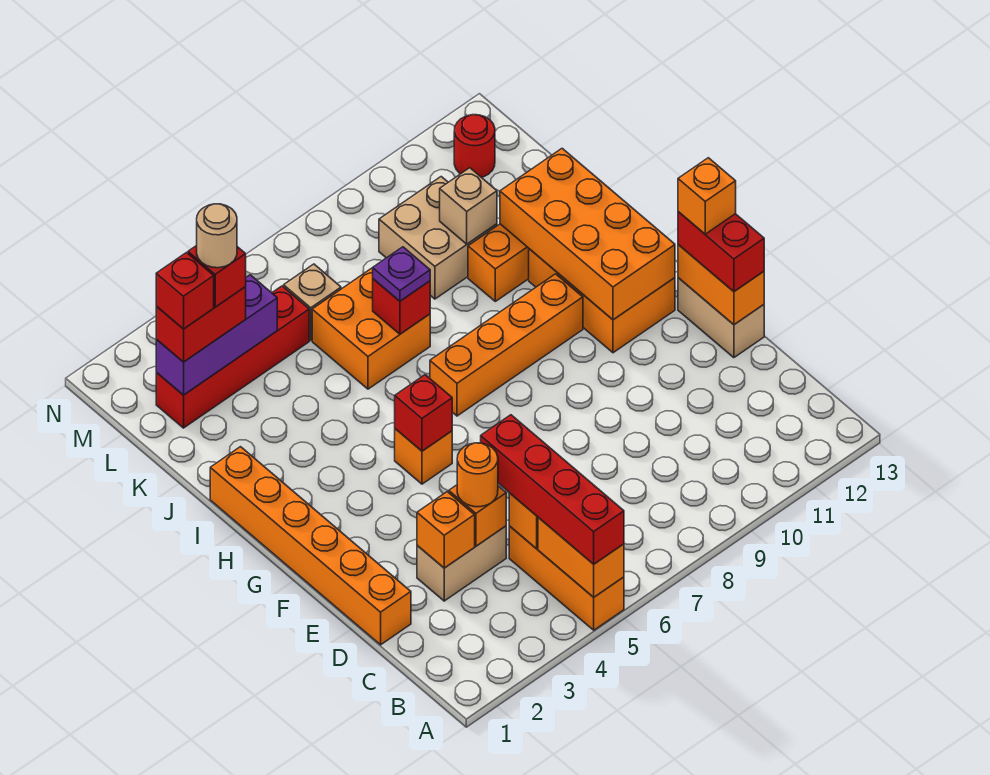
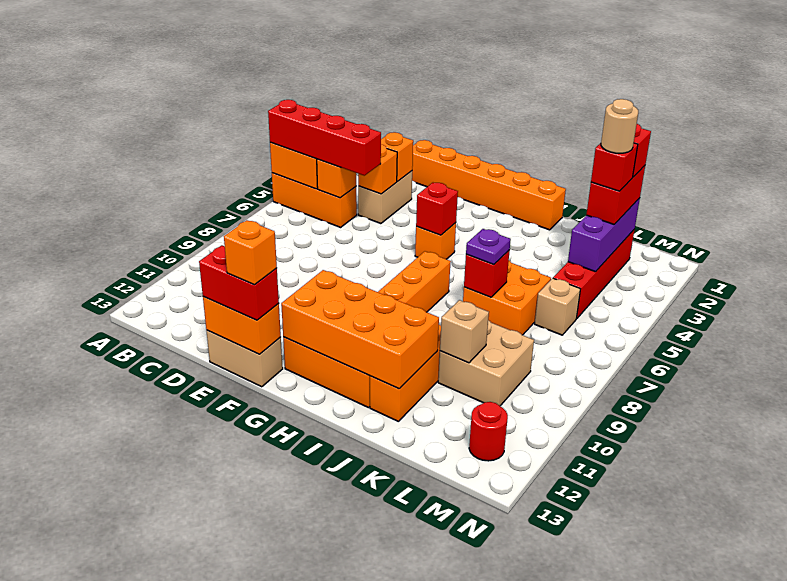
orange 1x1 round brick [457,443,498,507] -> none

